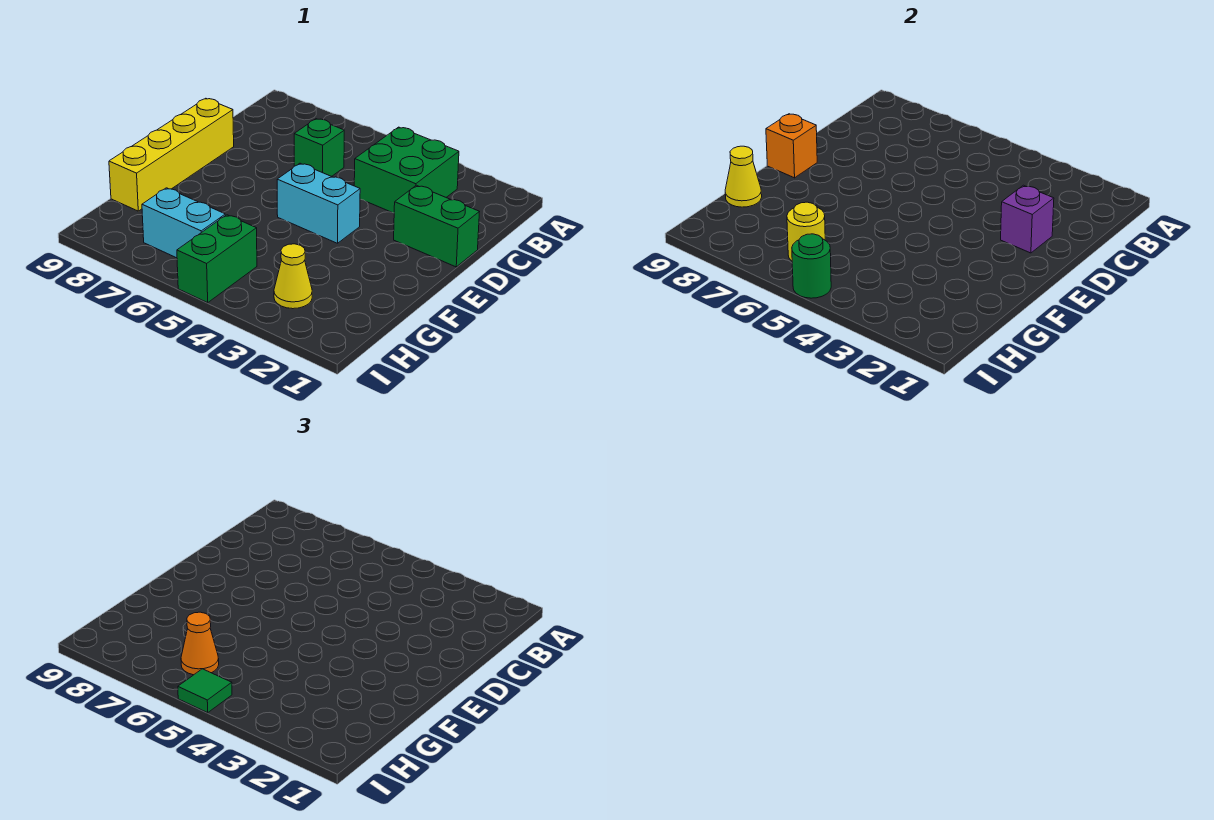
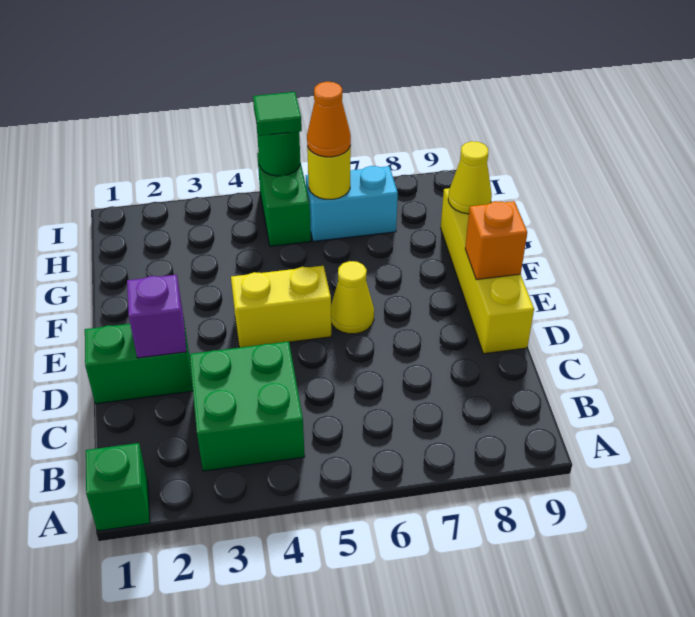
green 1x1 brick [294,119,344,176] -> green 1x1 brick moved to [86,443,150,531]
cyan 1x2 brick [277,163,360,243] -> yellow 1x2 brick [231,266,331,348]
yellow 1x1 cone [274,244,312,309] -> yellow 1x1 cone moved to [331,261,374,334]

